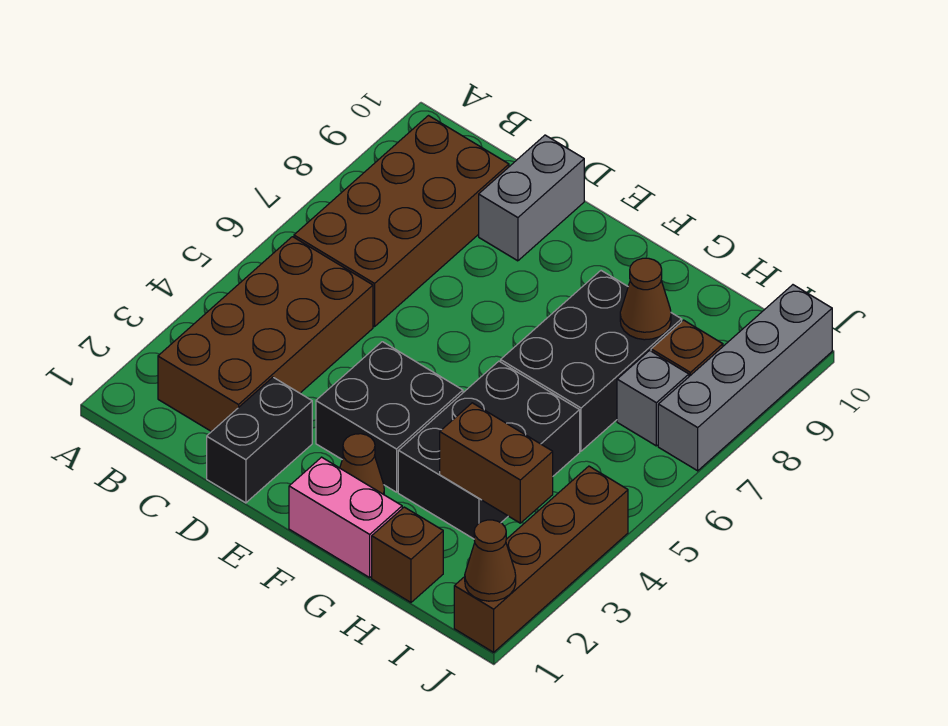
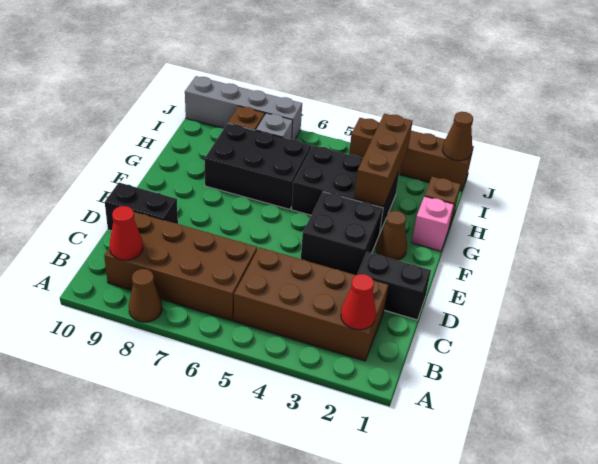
none -> red 1x1 cone [341,274,376,330]
none -> red 1x1 cone [110,206,143,260]
grey 1x2 brick [479,135,584,261] -> black 1x2 brick [105,183,178,231]
pink 1x2 brick [289,457,402,577] -> pink 1x1 brick [412,196,454,251]
brown 1x2 brick [440,403,553,523] -> brown 1x3 brick [354,114,413,207]
brown 1x1 cone [620,258,671,340] -> brown 1x1 cone moved to [129,269,162,322]

